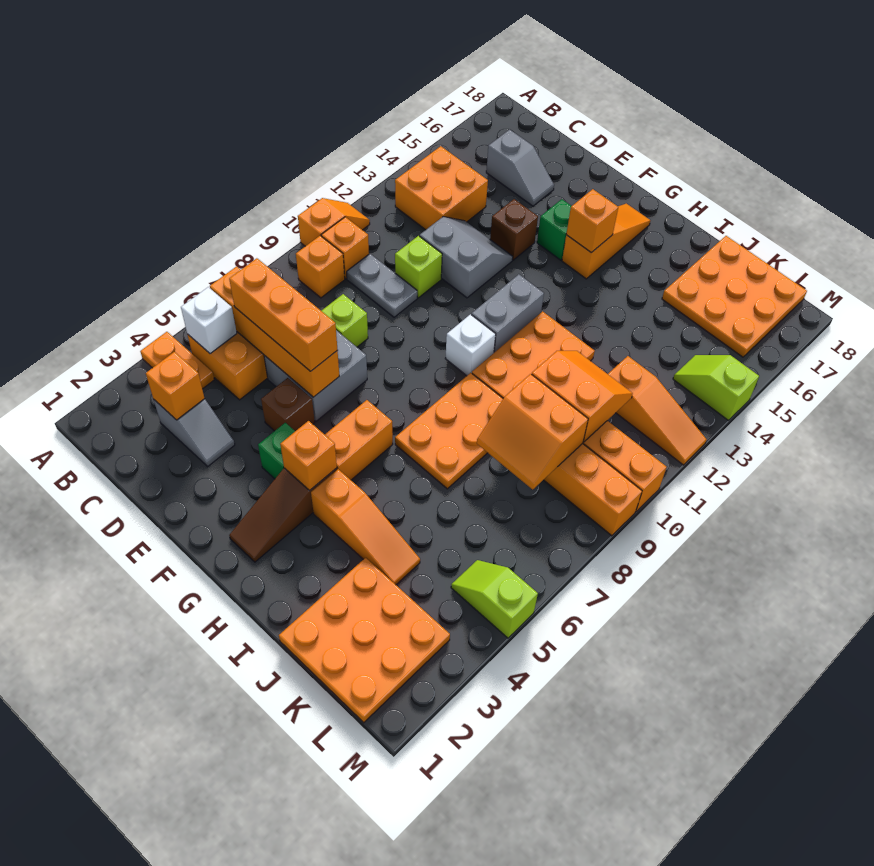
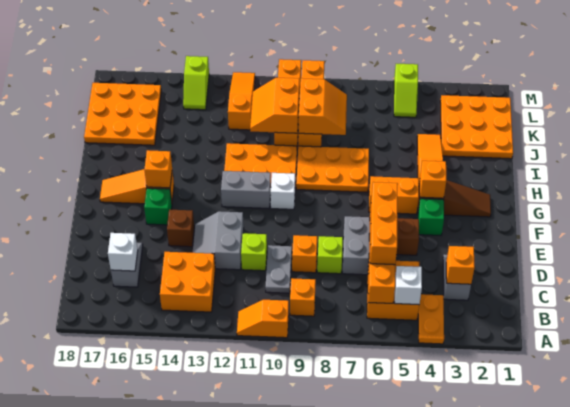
orange 1x1 brick [321,217,369,279] -> orange 1x1 brick moved to [292,235,317,273]
none -> white 1x1 brick [108,233,138,271]

